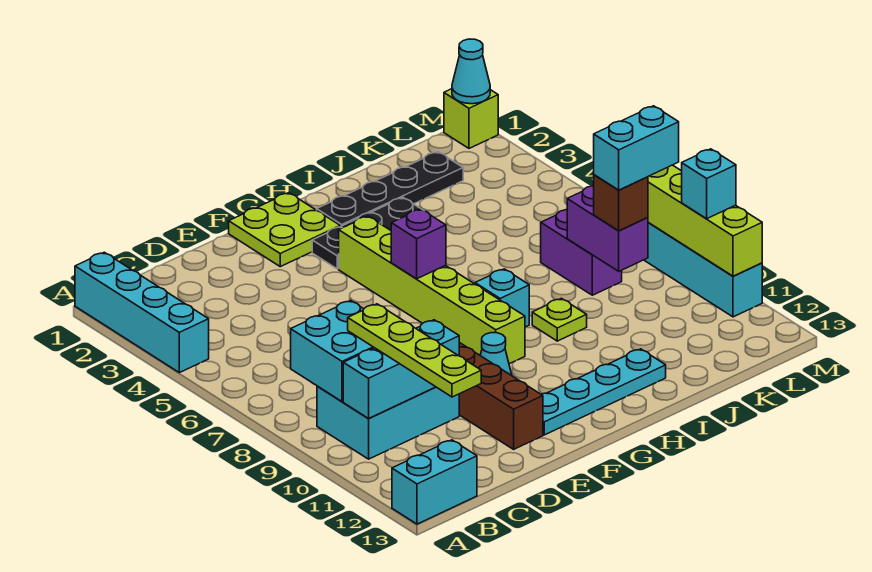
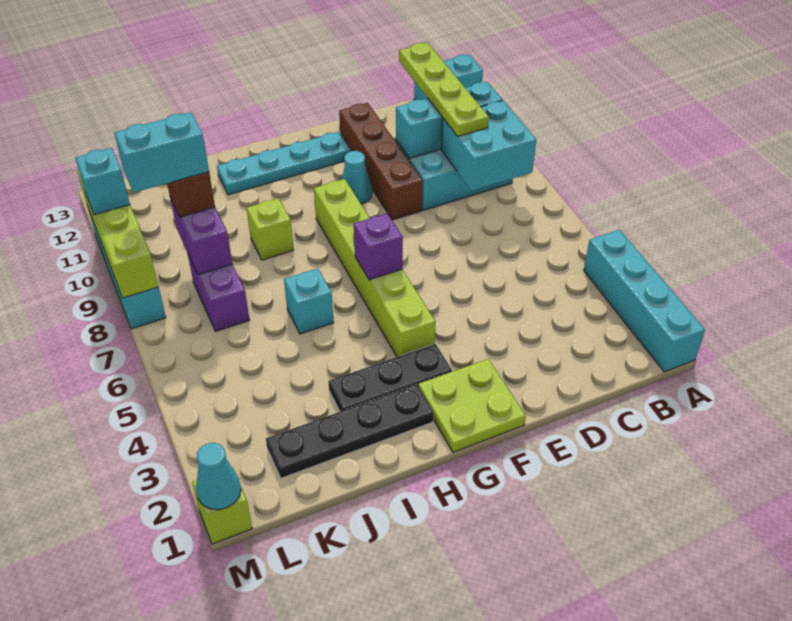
cyan 1x1 brick [475,269,529,327] -> cyan 1x1 brick moved to [284,268,334,334]
lime 1x1 plate [532,298,587,341] -> lime 1x1 brick [247,198,294,260]

